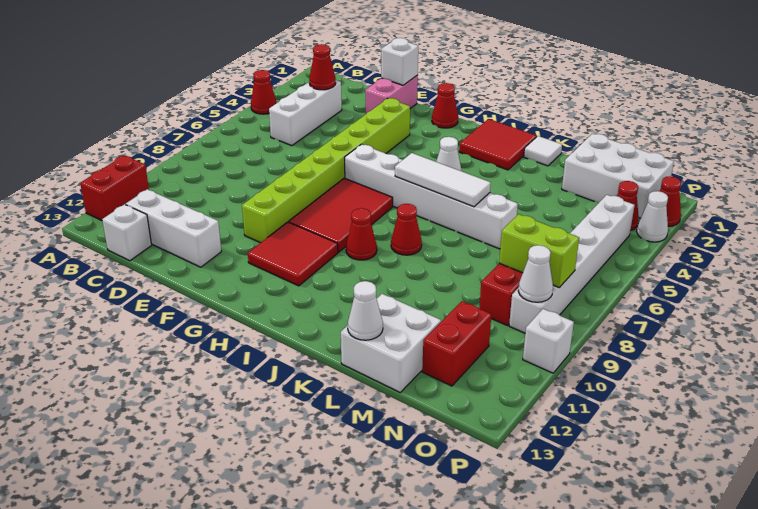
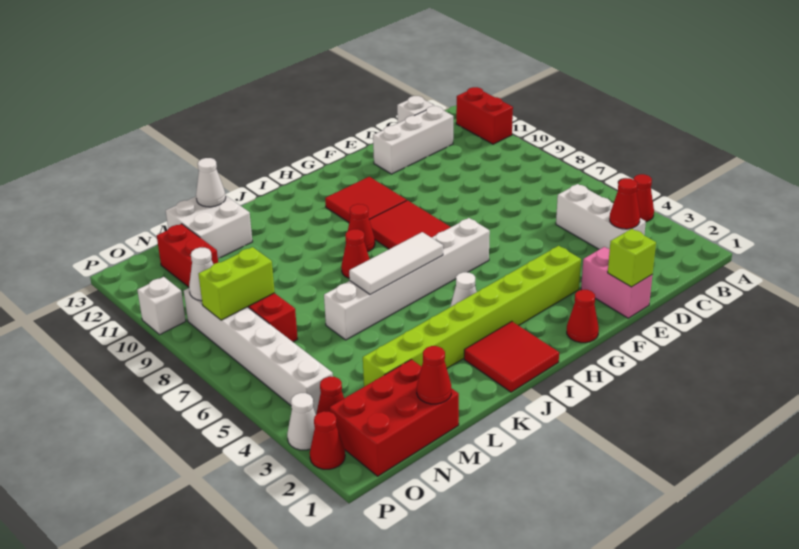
white 1x1 brick [381,38,418,85] -> lime 1x1 brick [608,229,656,287]
lime 1x8 brick [242,98,410,243] -> lime 1x8 brick turned to [363,246,581,387]
white 1x1 tile [524,136,562,166] -> none
white 2x3 brick [562,134,674,218] -> red 2x3 brick [330,359,459,476]
none -> red 1x1 cone [417,346,451,404]

